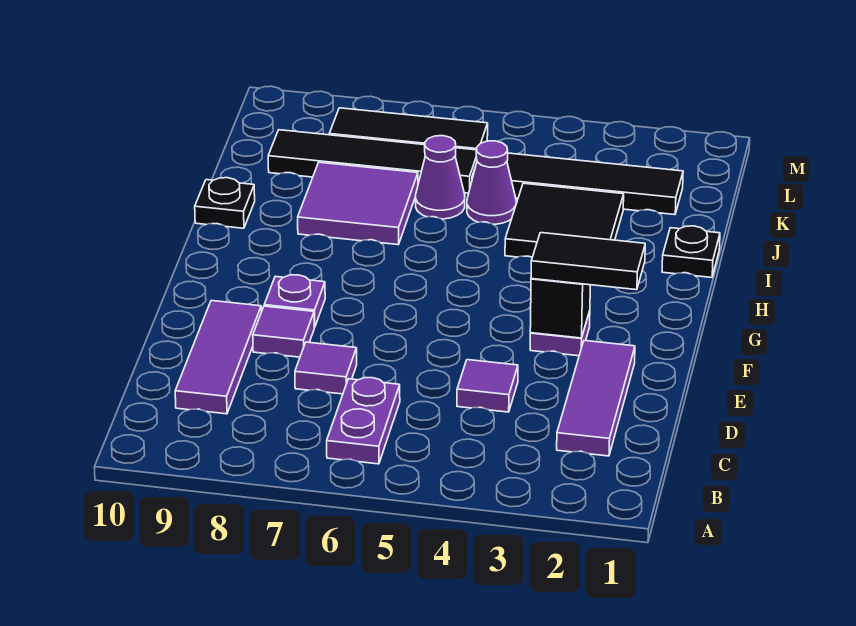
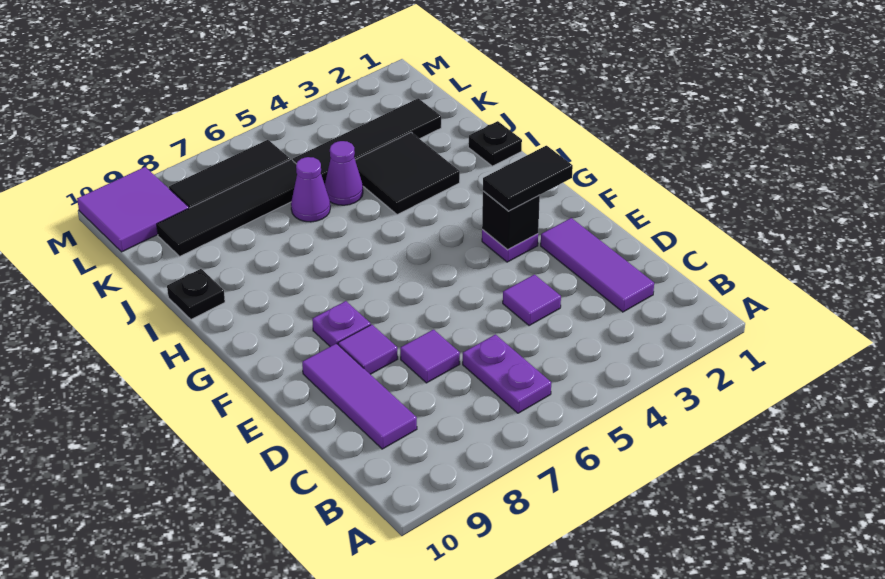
purple 2x2 tile [298,162,418,245] -> purple 2x2 tile moved to [77,167,189,252]

